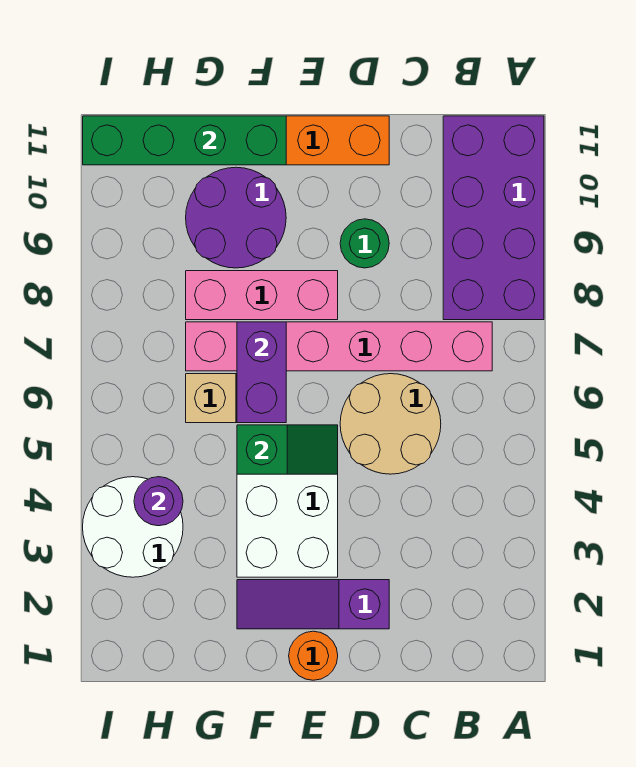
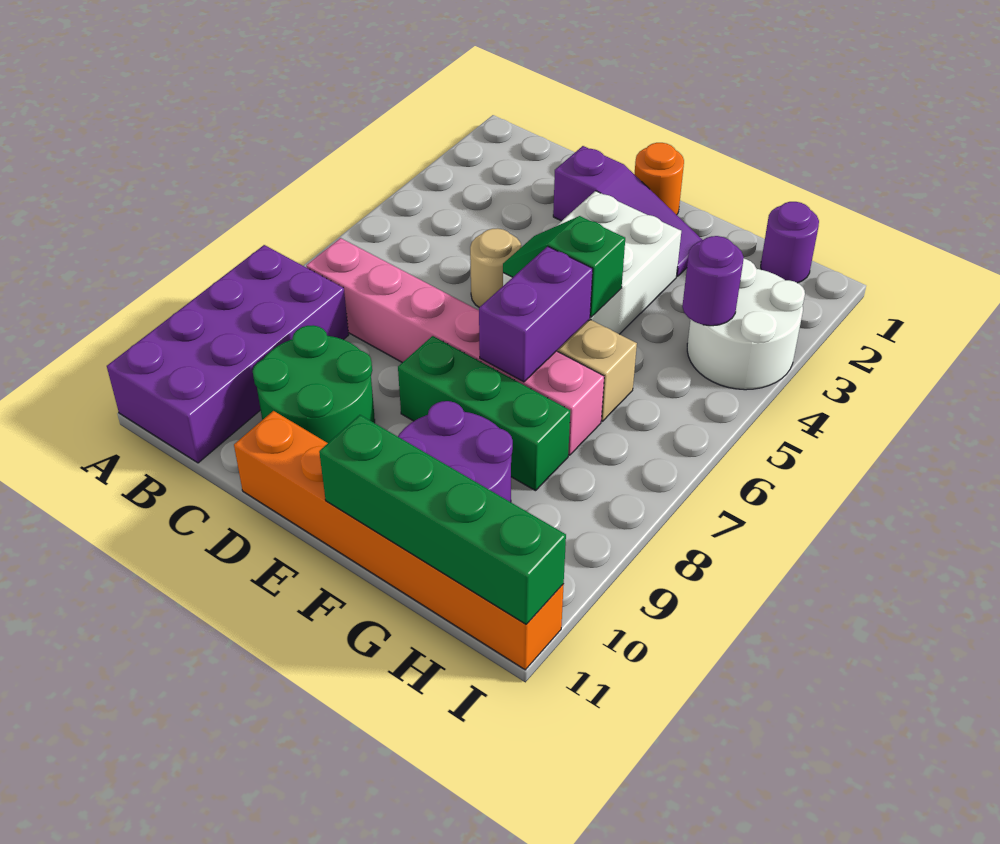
tan 2x2 round brick [340,374,441,474] -> tan 1x1 round brick [470,228,521,307]
green 1x1 round brick [340,219,389,268] -> green 2x2 round brick [253,325,375,443]
pink 1x3 brick [186,271,338,320] -> green 1x3 brick [398,336,570,491]
none -> purple 1x1 round brick [761,202,819,283]

